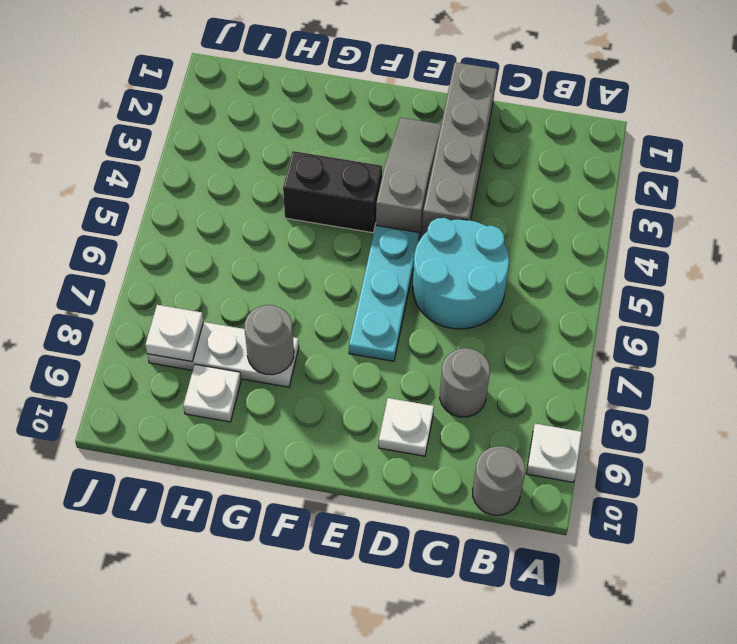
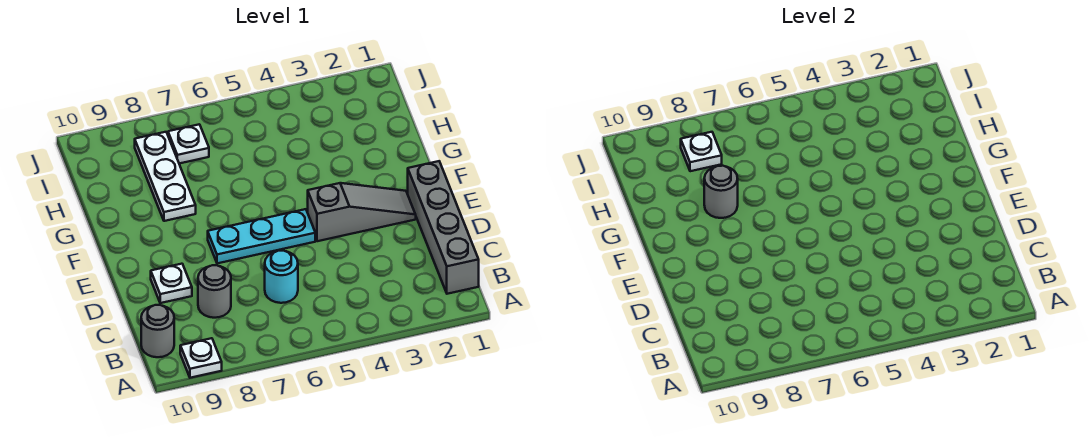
cyan 2x2 round brick [412,218,509,329] -> cyan 1x1 round brick [265,251,298,303]
grey 1x4 brick [422,62,497,236] -> grey 1x4 brick turned to [408,161,479,294]
black 1x2 brick [283,151,382,233] -> none
white 1x1 plate [183,365,241,422] -> white 1x1 plate moved to [168,124,209,164]

